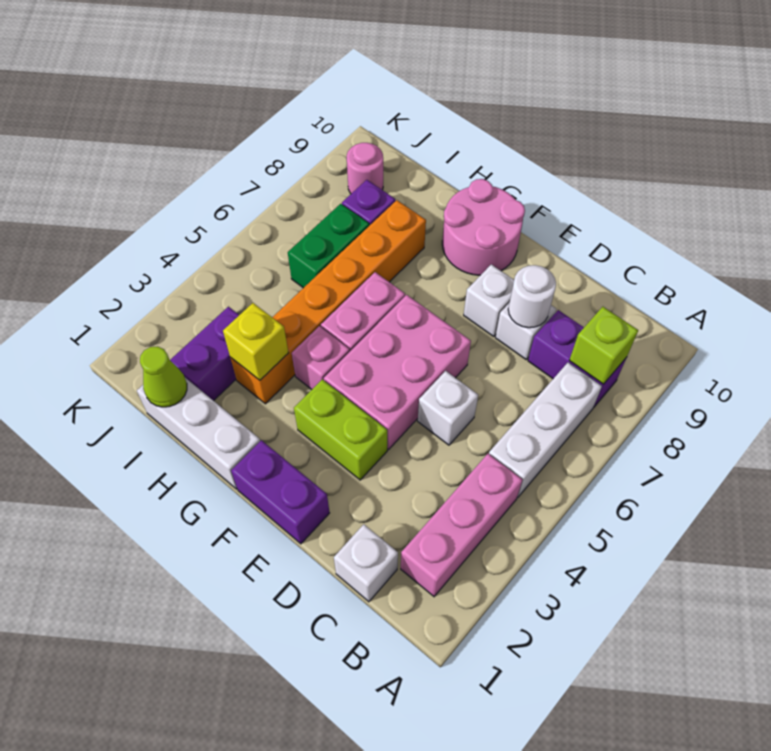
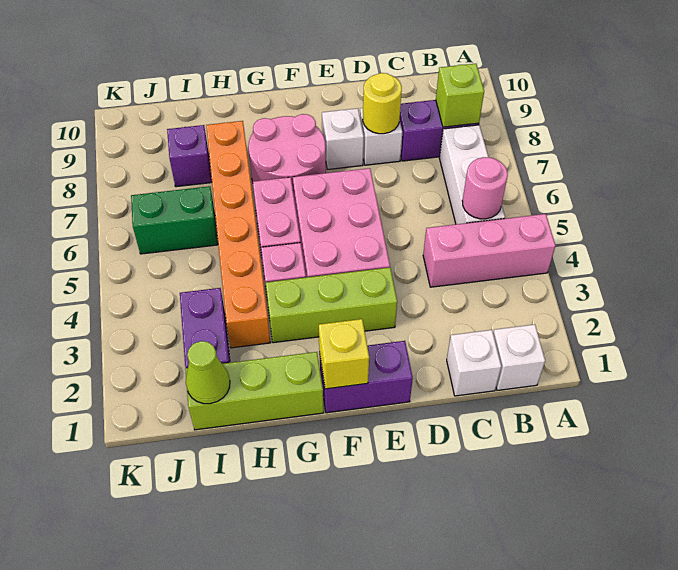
pink 1x3 brick [401,454,523,596] -> pink 1x3 brick turned to [423,214,555,287]
white 1x1 brick [418,371,478,445] -> white 1x1 brick moved to [493,324,545,390]
white 1x1 round brick [508,265,556,328] -> yellow 1x1 round brick [363,73,402,134]
lime 1x2 brick [294,379,387,480] -> lime 1x3 brick [266,267,397,343]
pink 2x2 round brick [442,179,525,275] -> pink 2x2 round brick moved to [249,114,326,195]
white 1x3 brick [137,378,260,489] -> lime 1x3 brick [185,352,324,430]
yellow 1x1 brick [223,303,288,380] -> yellow 1x1 brick moved to [319,319,369,389]
green 1x2 brick [288,204,369,288] -> green 1x2 brick turned to [131,186,218,254]
pink 1x1 round brick [347,143,383,194] -> pink 1x1 round brick moved to [462,157,508,219]

